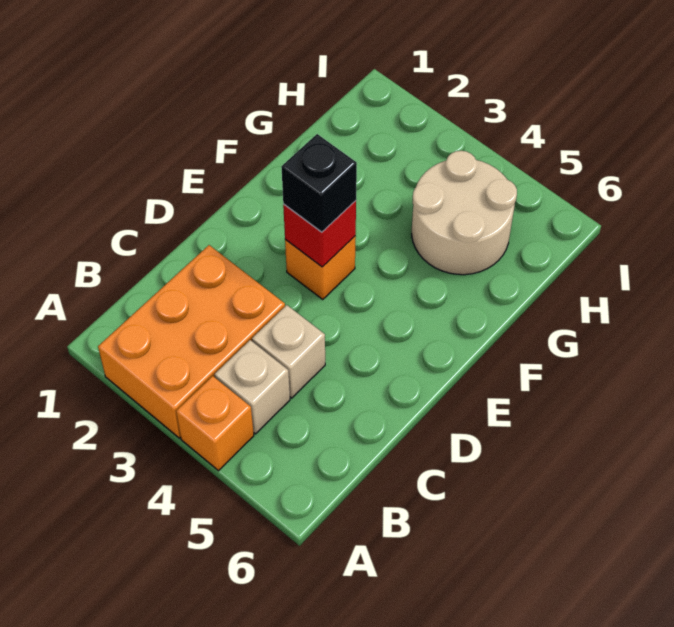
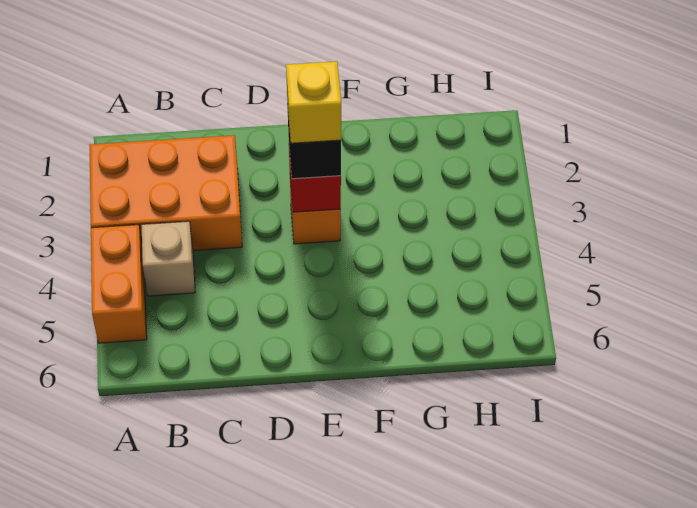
orange 1x1 brick [176,376,254,471] -> orange 1x2 brick [91,225,147,343]
tan 1x1 brick [252,305,325,398] -> none
none -> yellow 1x1 brick [286,61,341,143]
tan 2x2 round brick [412,151,517,275] -> none

